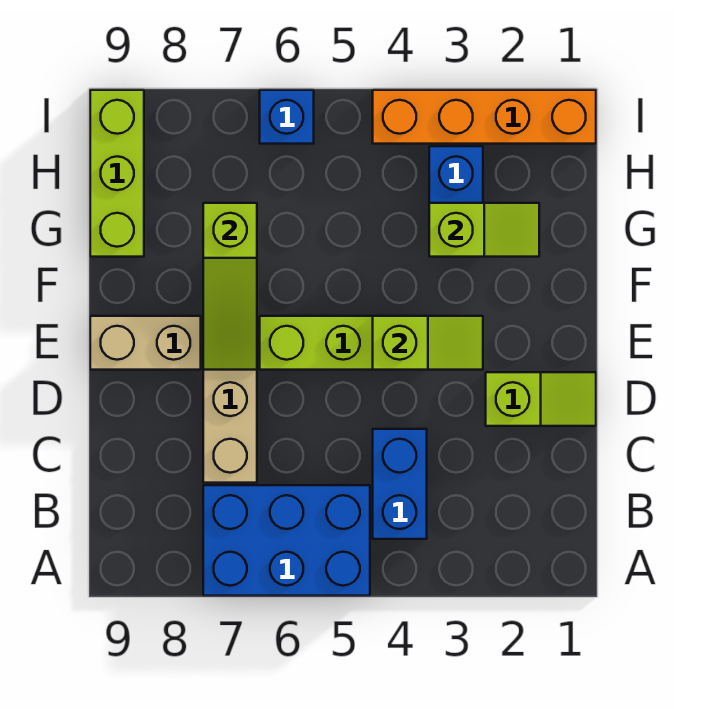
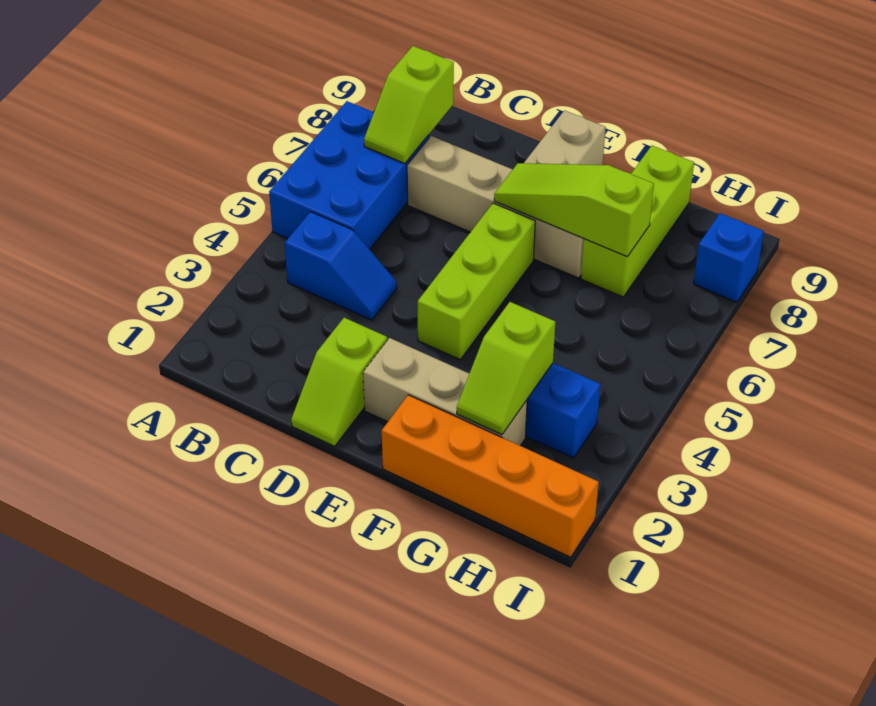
blue 1x2 brick [373,429,427,539] -> blue 1x2 slope [285,212,397,320]
none -> tan 1x3 brick [363,338,527,446]
lime 1x2 slope [373,316,483,370] -> lime 1x2 slope moved to [364,46,454,163]
lime 1x3 brick [90,90,144,257] -> lime 1x3 brick turned to [581,146,694,297]
orange 1x4 brick [373,90,596,144] -> orange 1x4 brick turned to [382,395,599,557]
blue 1x1 brick [260,90,314,144] -> blue 1x1 brick moved to [694,213,764,302]

